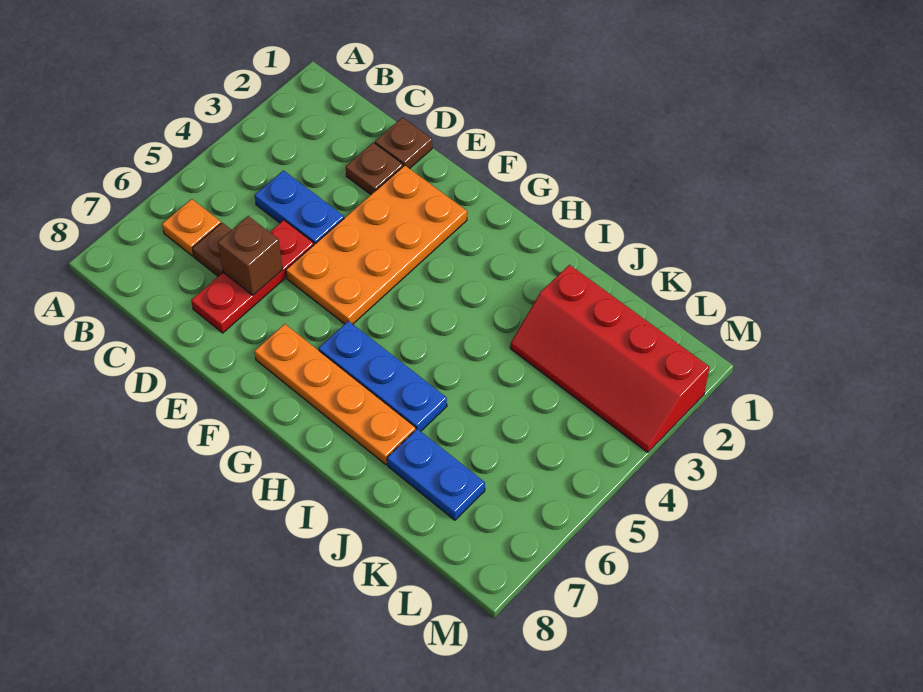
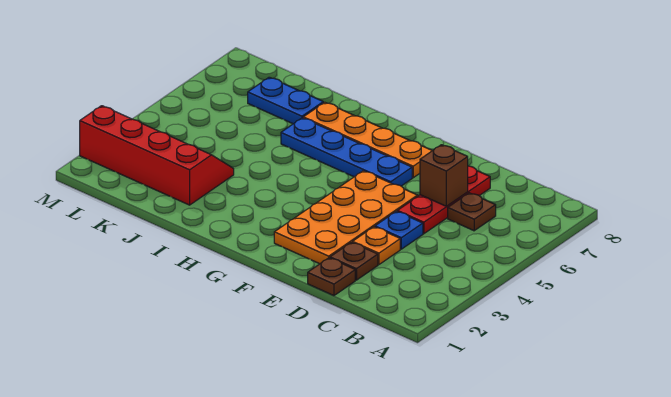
orange 1x1 plate [162,199,221,256] -> orange 1x1 plate moved to [353,227,400,265]
blue 1x2 plate [255,171,344,244] -> blue 1x1 plate [375,211,423,249]
blue 1x3 plate [319,321,447,431] -> blue 1x4 plate [281,118,412,186]

